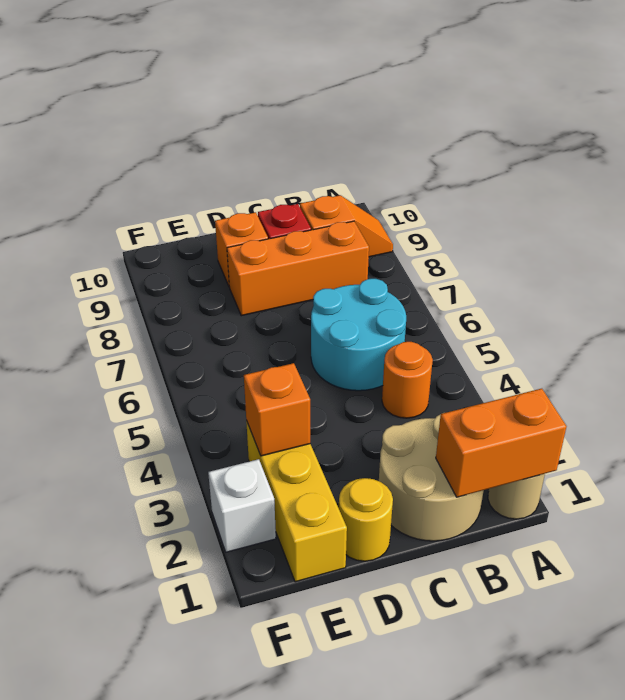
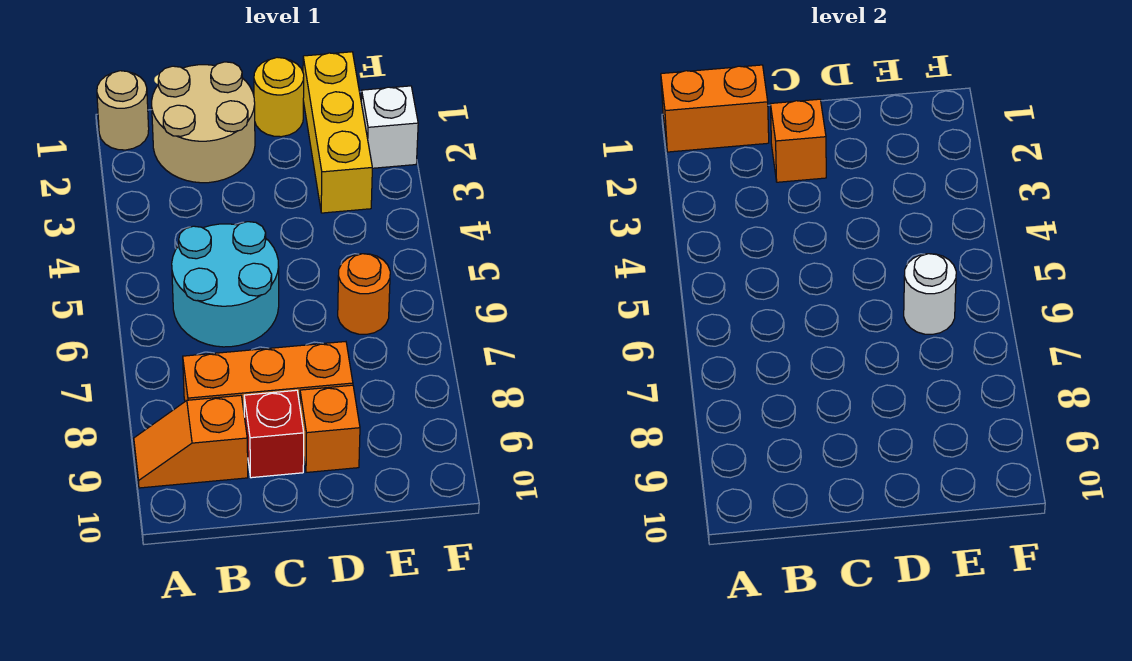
orange 1x1 round brick [382,342,433,418] -> orange 1x1 round brick moved to [338,254,390,334]
orange 1x1 brick [244,363,310,456] -> orange 1x1 brick moved to [771,99,826,182]
none -> white 1x1 round brick [904,254,956,334]

